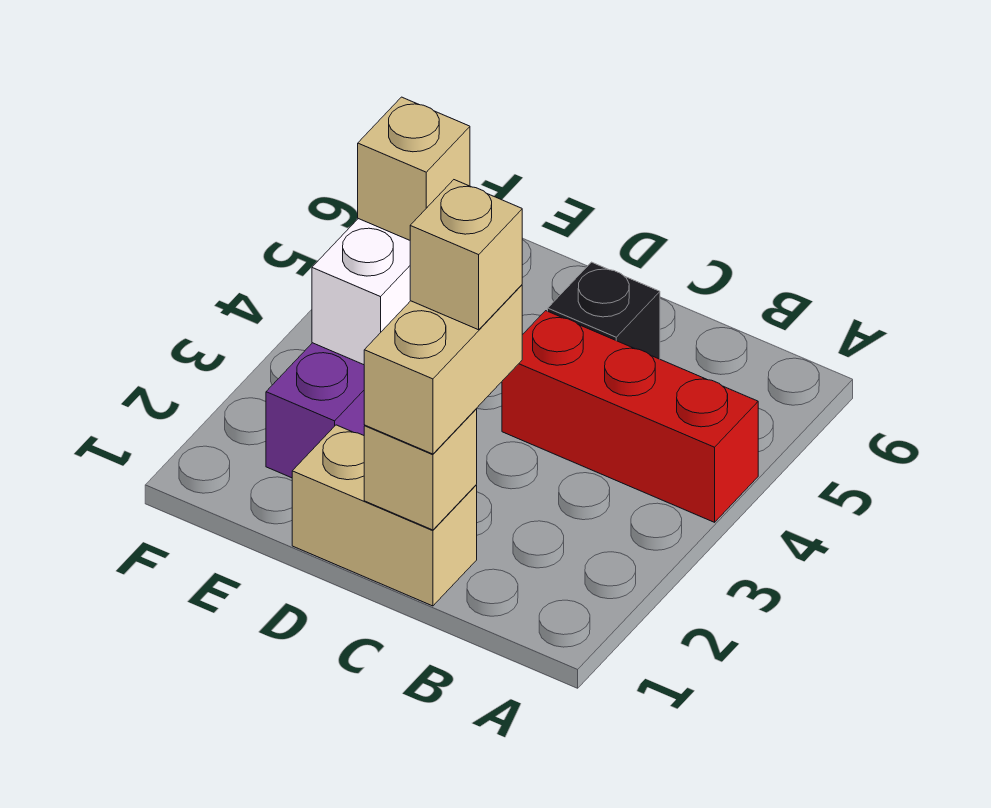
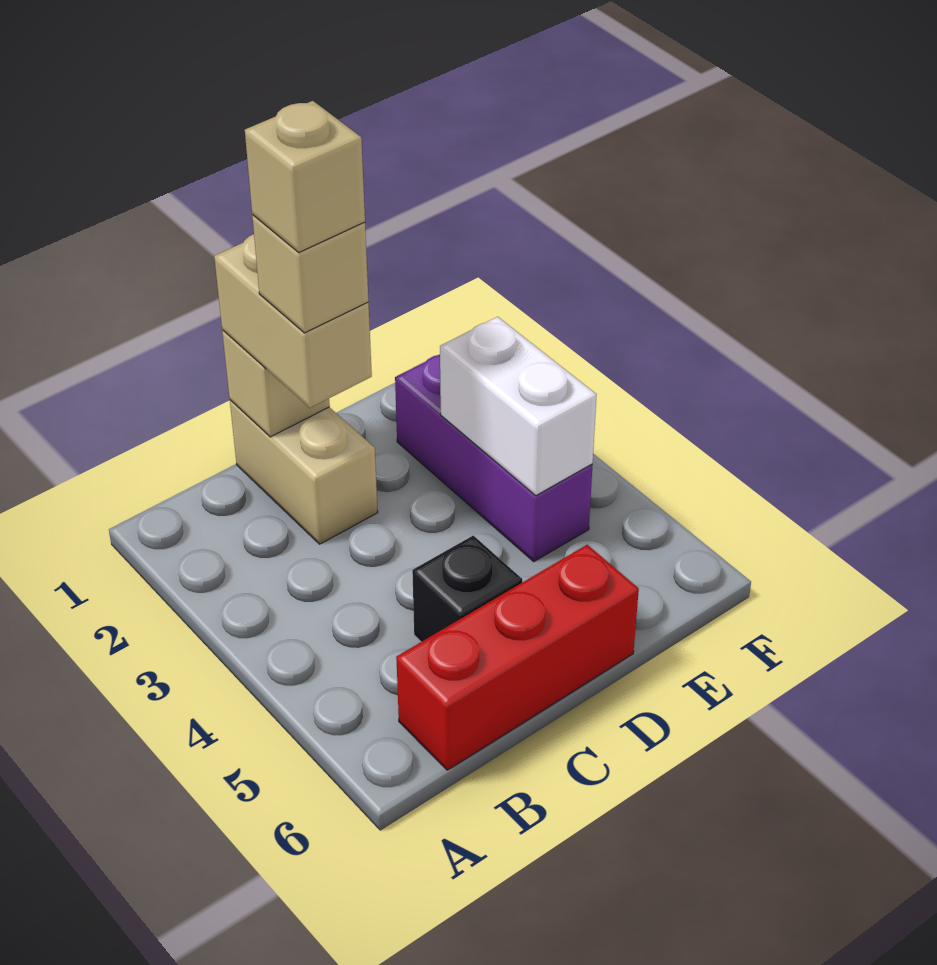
red 1x3 brick [502,311,758,522] -> red 1x3 brick moved to [396,545,639,770]
tan 1x2 brick [292,425,477,606] -> tan 1x2 brick turned to [230,400,378,544]
tan 1x1 brick [358,97,470,240] -> tan 1x1 brick moved to [245,101,365,252]

